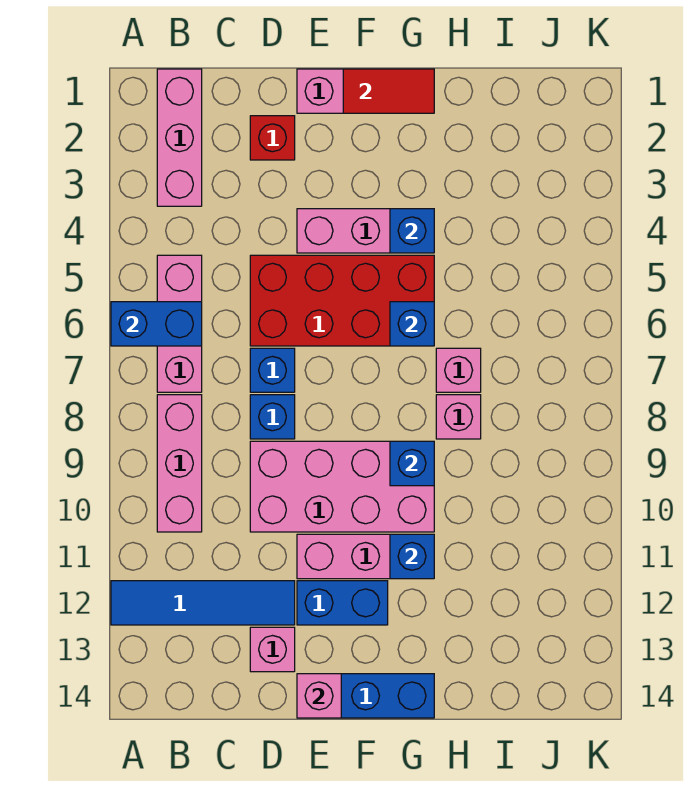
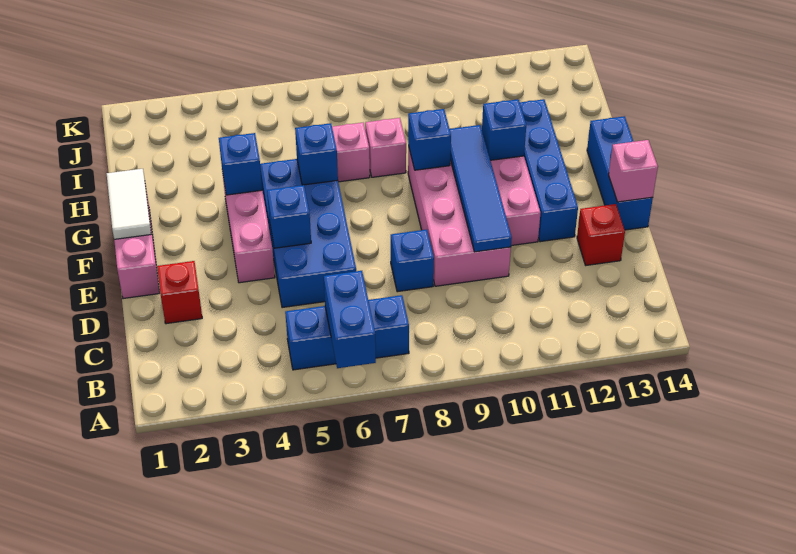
blue 1x4 tile [111,581,295,625] -> blue 1x4 tile moved to [450,125,512,252]
pink 1x3 brick [157,69,202,206] -> none
pink 1x3 brick [157,255,202,392] -> blue 1x3 brick [285,295,409,370]
pink 1x3 brick [157,395,202,532] -> none
red 2x4 brick [250,255,434,346] -> blue 2x4 brick [260,159,356,308]
blue 1x1 brick [250,348,295,392] -> blue 1x1 brick moved to [267,185,311,248]
pink 1x1 brick [250,627,295,672] -> red 1x1 brick [577,204,625,265]
blue 1x2 brick [297,581,388,625] -> blue 1x4 brick [520,99,578,242]
red 1x2 tile [343,69,434,113] -> white 1x2 tile [107,169,151,239]

